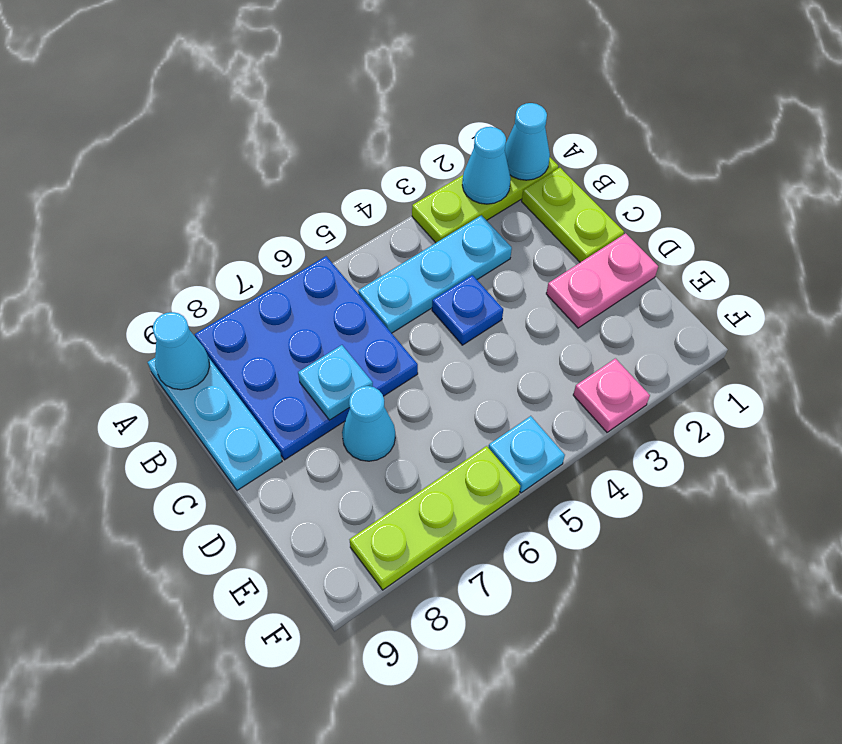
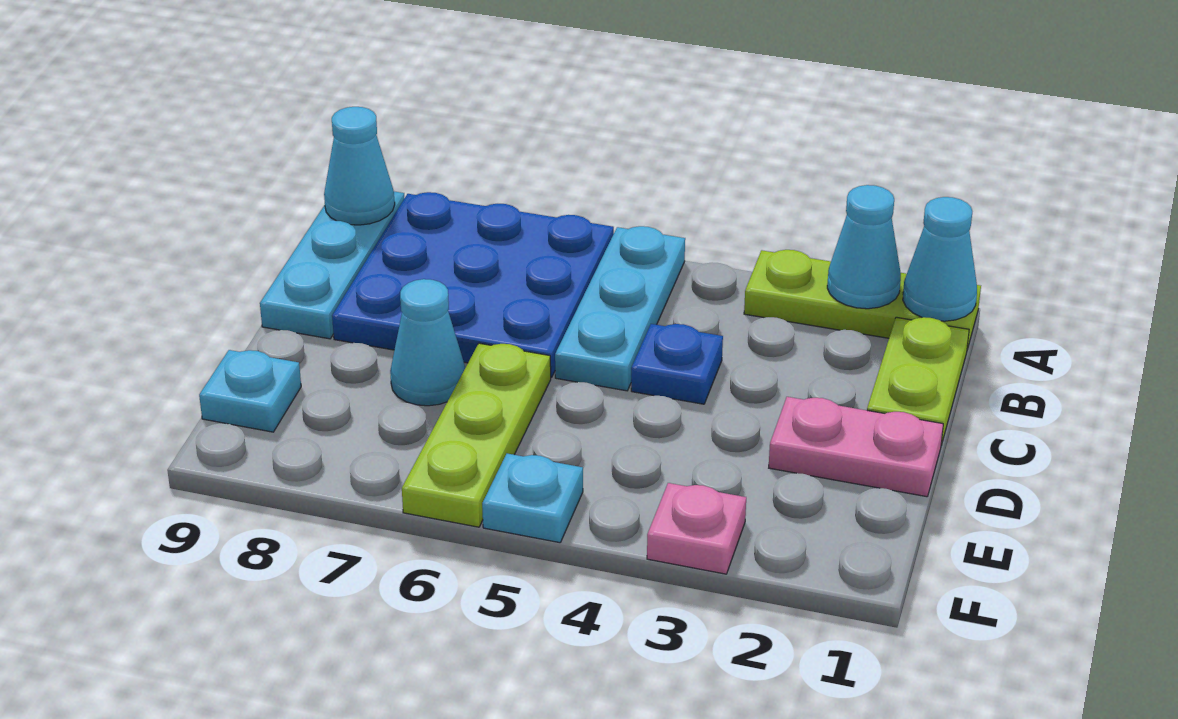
cyan 1x3 plate [358,215,512,333] -> cyan 1x3 plate turned to [555,226,685,391]
cyan 1x1 plate [298,345,373,420] -> cyan 1x1 plate moved to [199,350,301,432]
lime 1x3 plate [350,446,520,590] -> lime 1x3 plate turned to [402,343,551,527]

